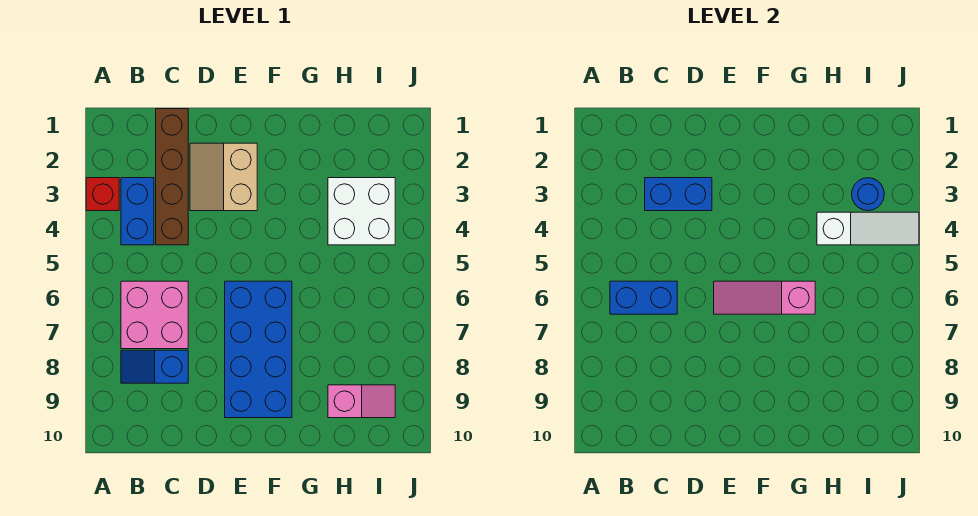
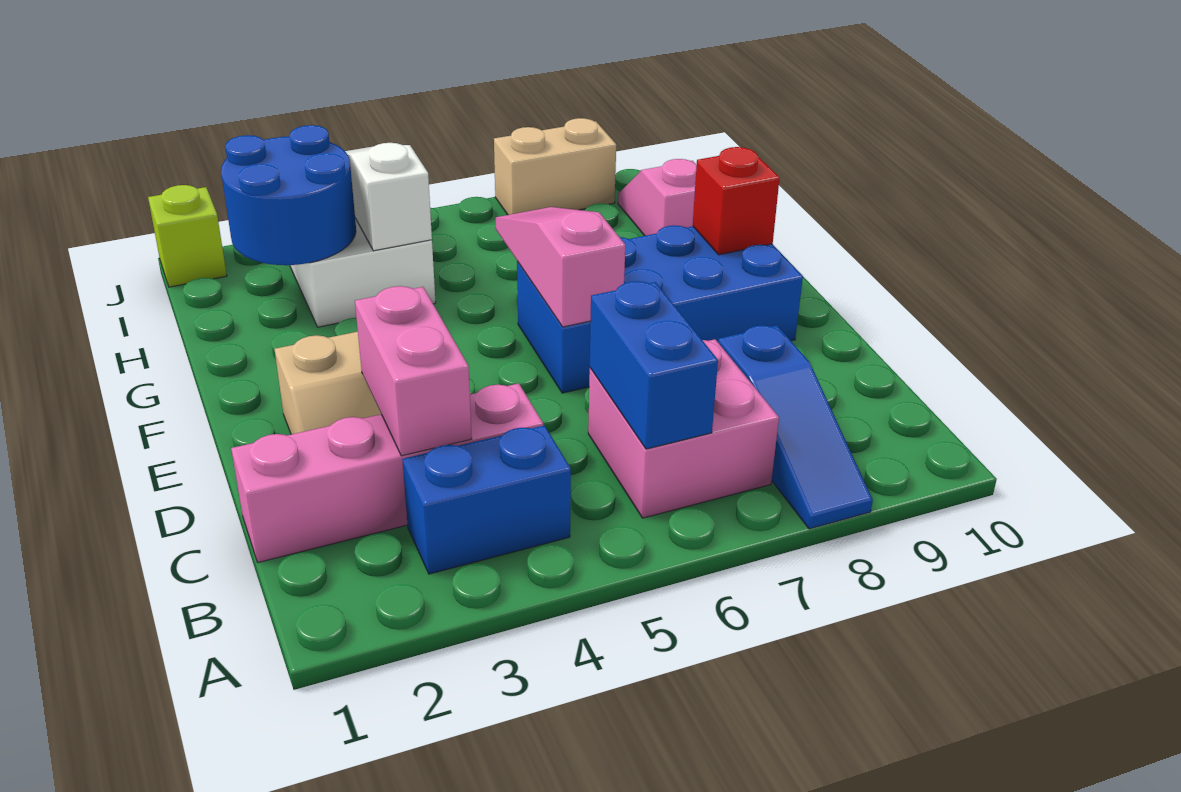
red 1x1 brick [86,178,119,211] -> red 1x1 brick moved to [693,147,780,255]
blue 1x2 slope [121,350,188,383] -> blue 1x3 slope [718,325,873,529]
brown 1x4 brick [156,109,188,245] -> pink 1x4 brick [231,383,543,562]
blue 1x2 brick [645,178,712,211] -> pink 1x2 brick [355,286,472,456]
pink 1x3 slope [714,281,815,314] -> pink 1x3 slope turned to [496,207,625,327]
blue 1x1 round brick [852,178,884,211] -> blue 2x2 round brick [221,125,356,265]
none -> lime 1x1 brick [148,185,227,287]
none -> tan 1x2 brick [494,118,616,215]

